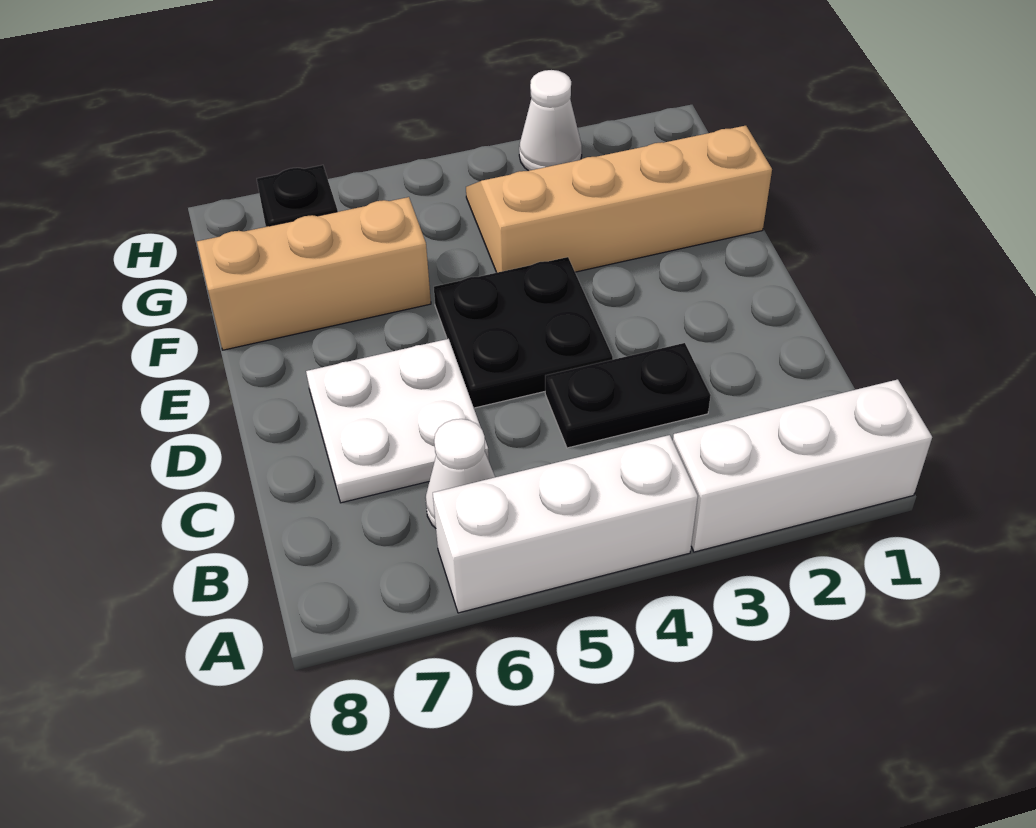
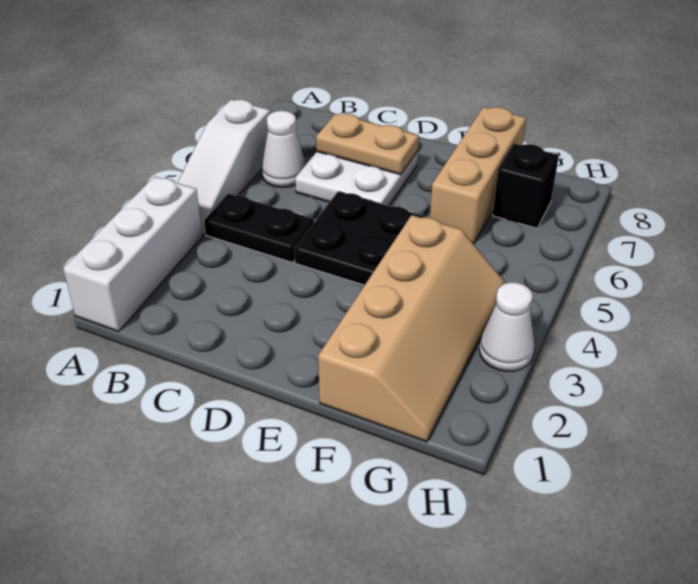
white 1x3 brick [433,435,698,613] -> white 1x3 slope [178,100,270,235]
black 1x2 plate [545,343,711,448] -> black 1x2 plate turned to [204,194,314,263]
none -> tan 1x2 plate [316,114,419,175]

